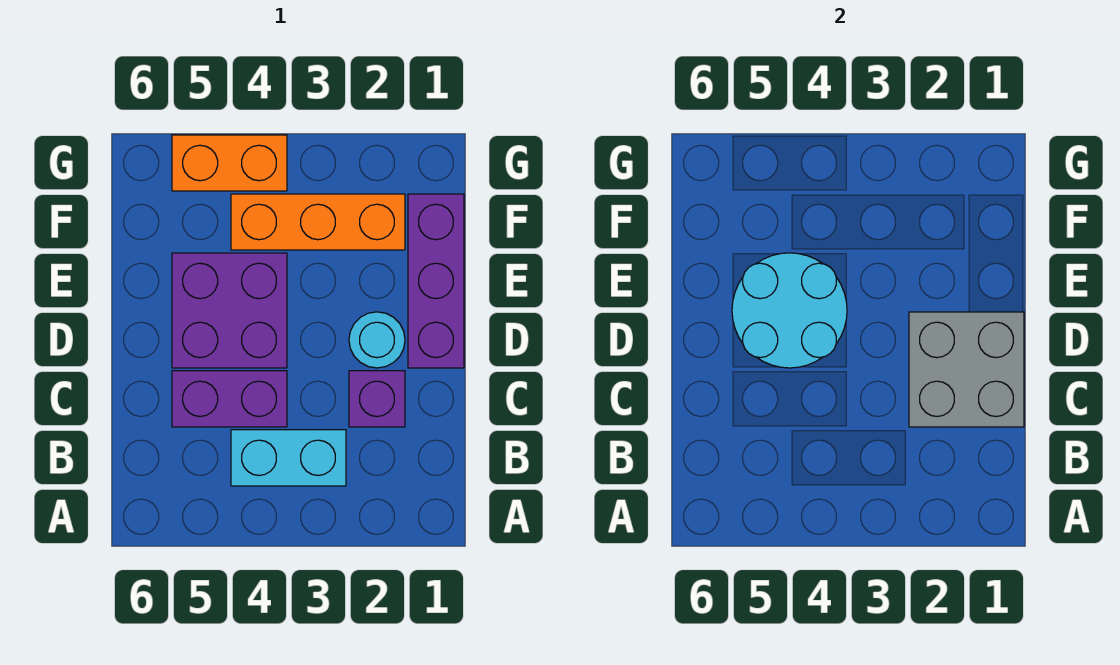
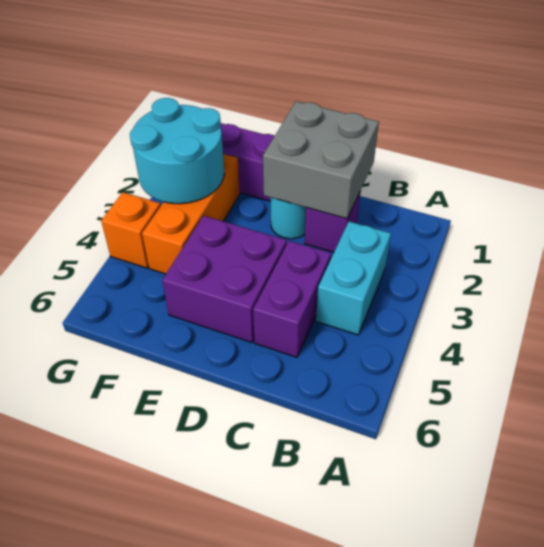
cyan 2x2 round brick [732,253,847,368] -> cyan 2x2 round brick moved to [130,98,224,204]
orange 1x2 brick [172,135,287,191] -> orange 1x1 brick [101,192,161,268]

